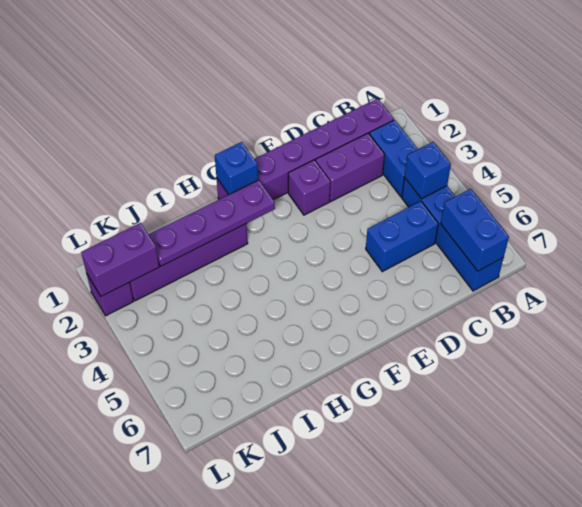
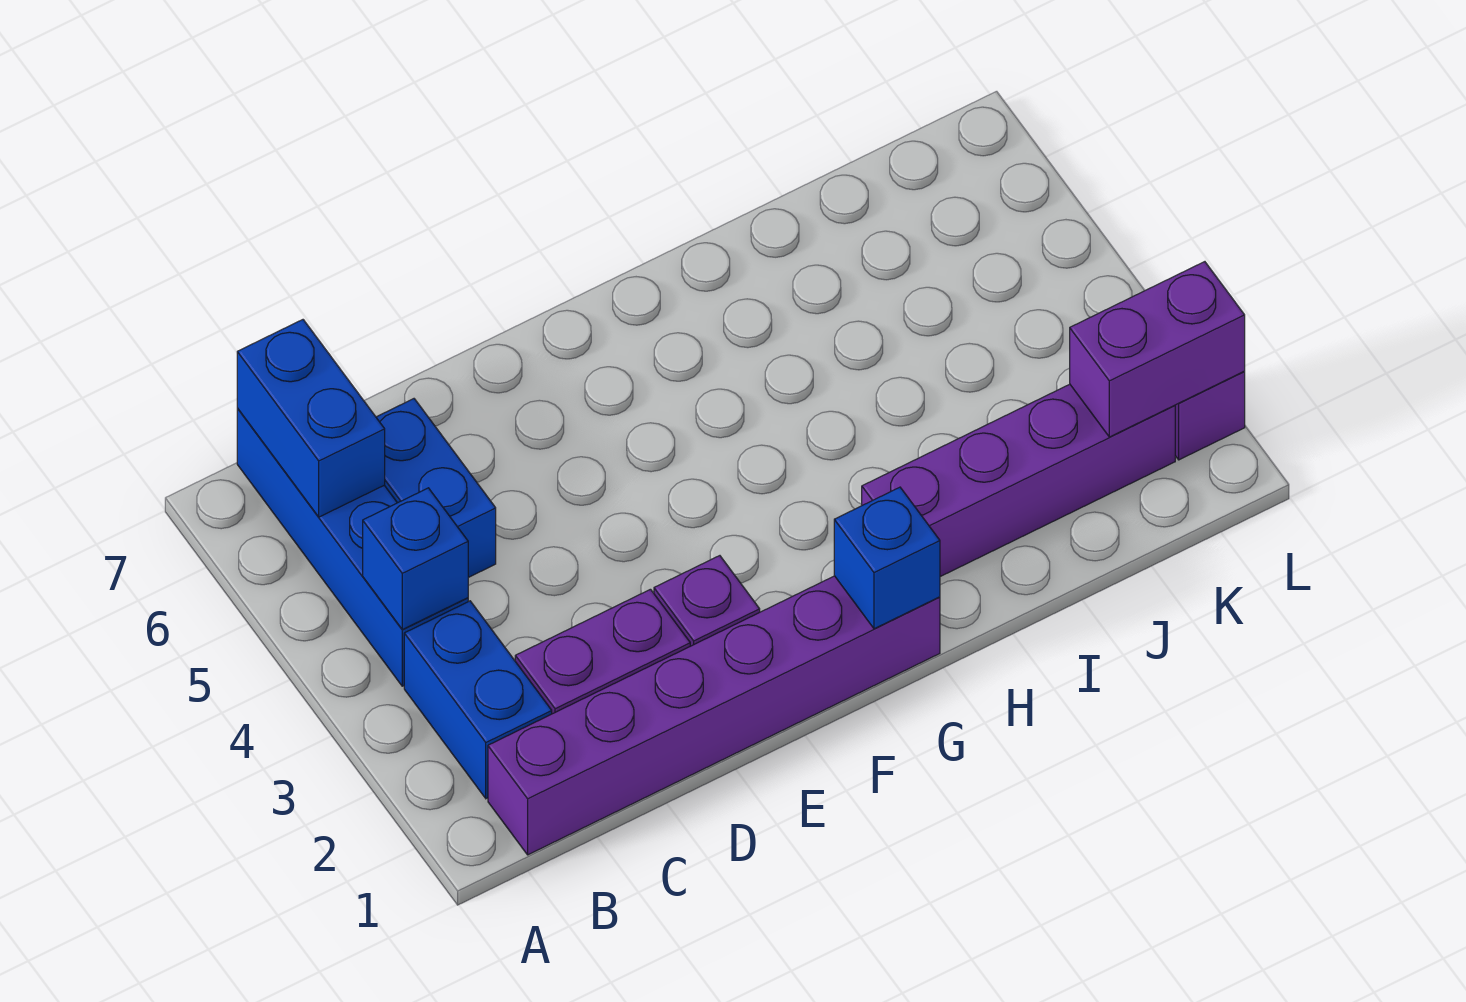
blue 1x2 brick [366,201,438,272] -> blue 1x2 brick turned to [376,399,496,578]
purple 1x4 plate [148,180,275,266] -> none

